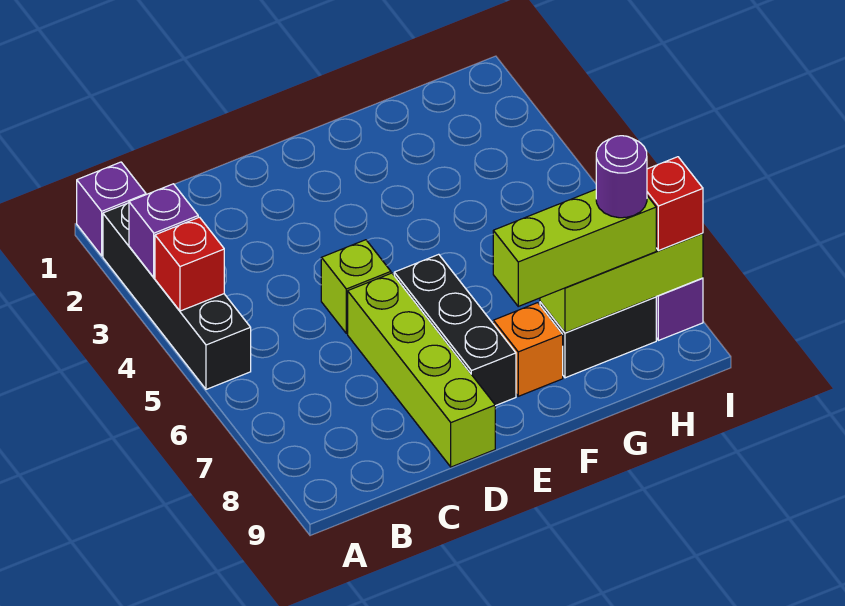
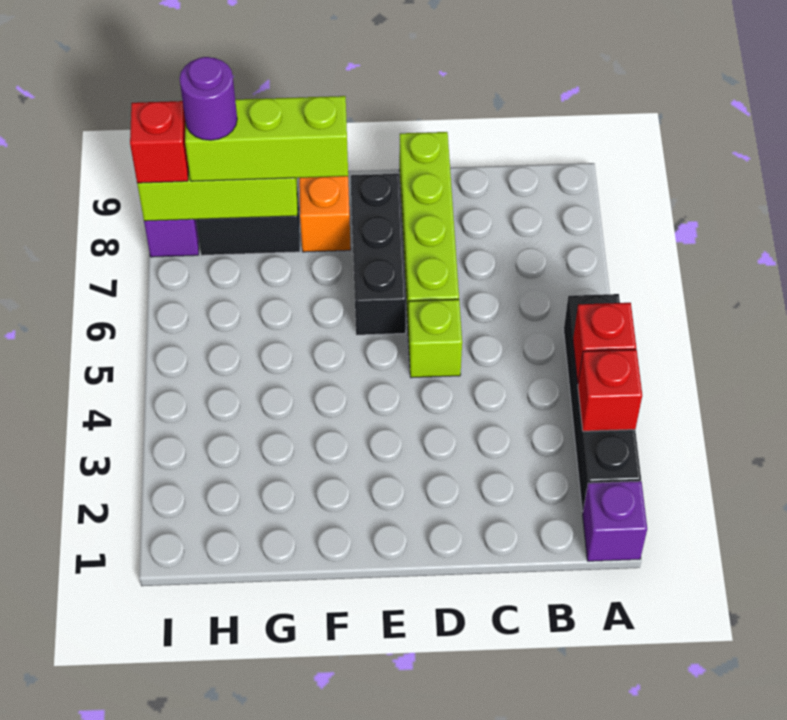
purple 1x1 brick [129,184,198,278] -> red 1x1 brick [578,349,642,431]

